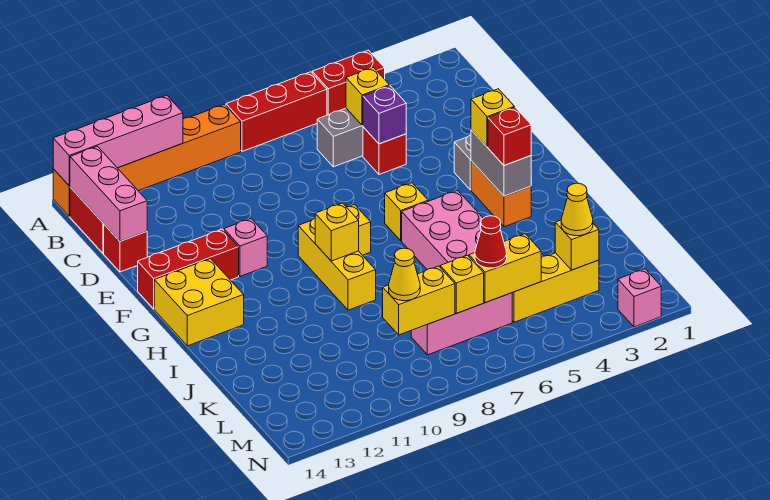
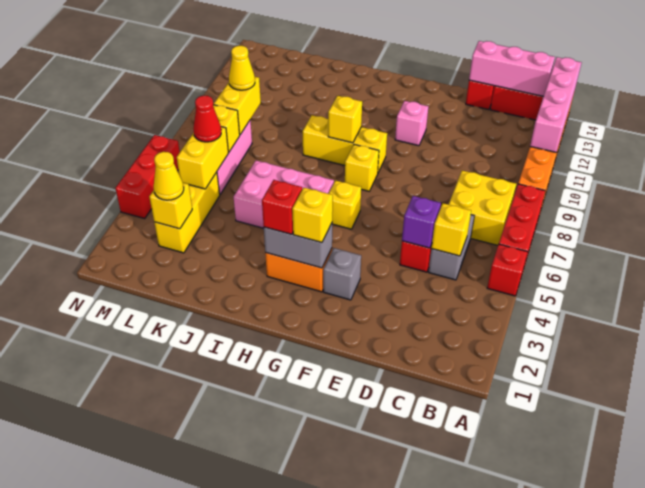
red 1x2 brick [312,50,385,115] -> red 1x1 brick [487,244,527,296]
red 1x3 brick [138,229,239,309] -> red 1x3 brick moved to [115,135,180,218]
yellow 2x2 brick [154,259,244,346] -> yellow 2x2 brick moved to [449,171,516,245]
pink 1x1 brick [618,269,661,327] -> none

